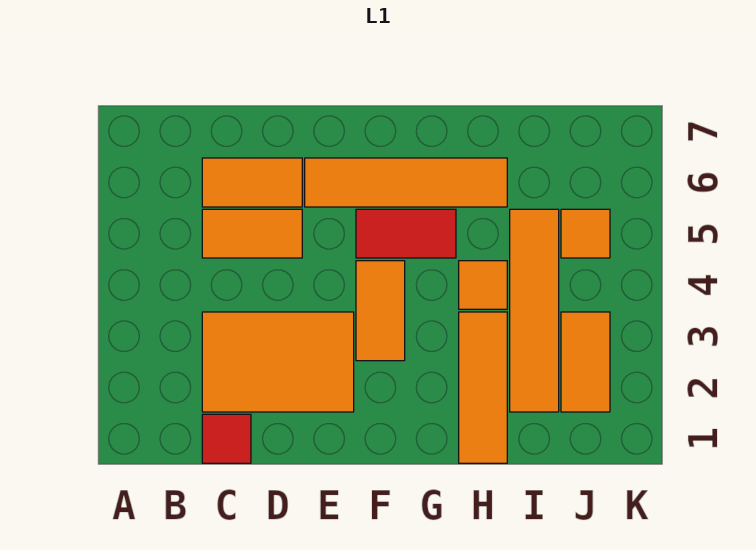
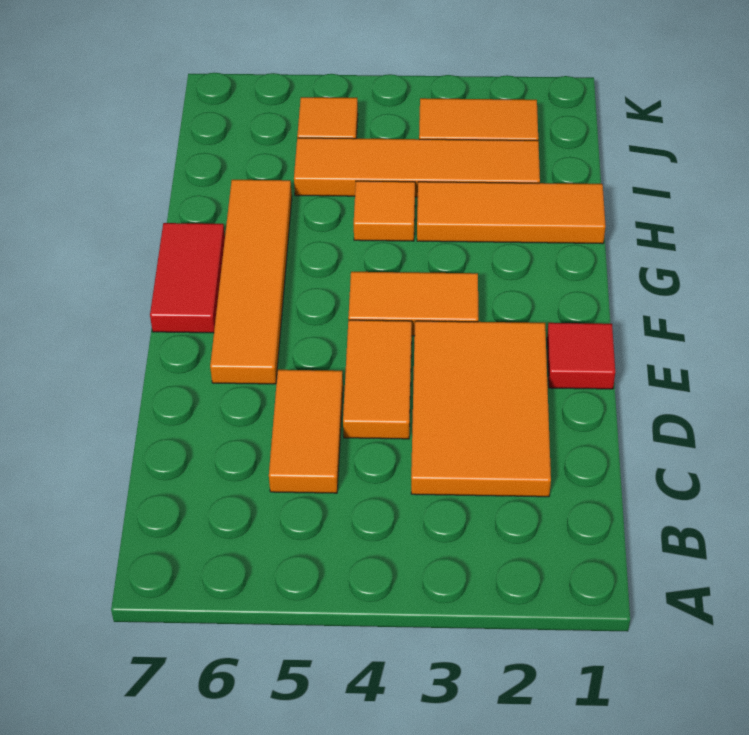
red 1x1 tile [202,414,251,463] -> red 1x1 tile moved to [547,323,615,389]
orange 1x2 tile [202,158,302,207] -> orange 1x2 tile moved to [343,320,412,439]
red 1x2 tile [356,209,456,258] -> red 1x2 tile moved to [150,223,225,333]

